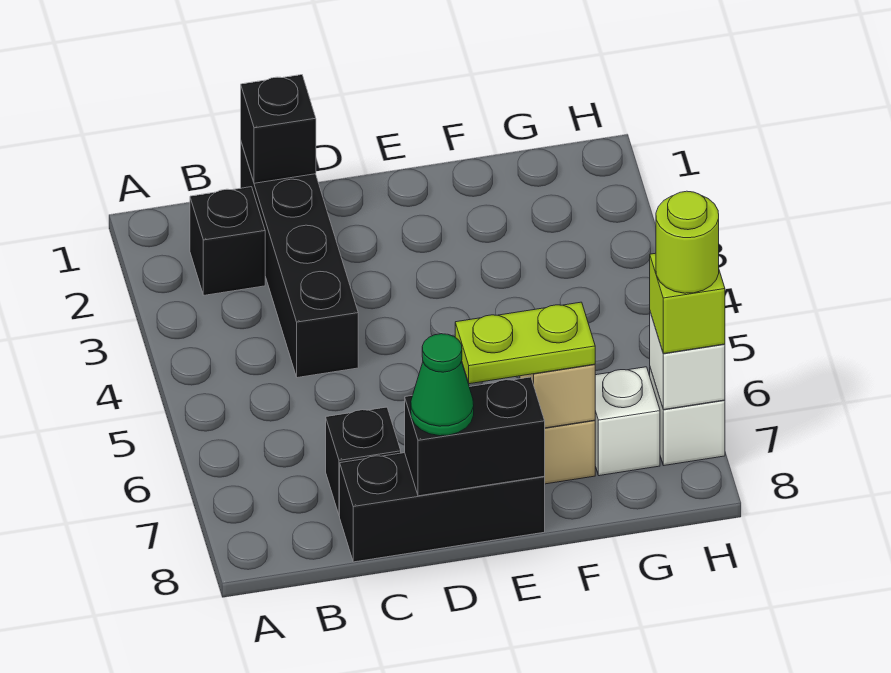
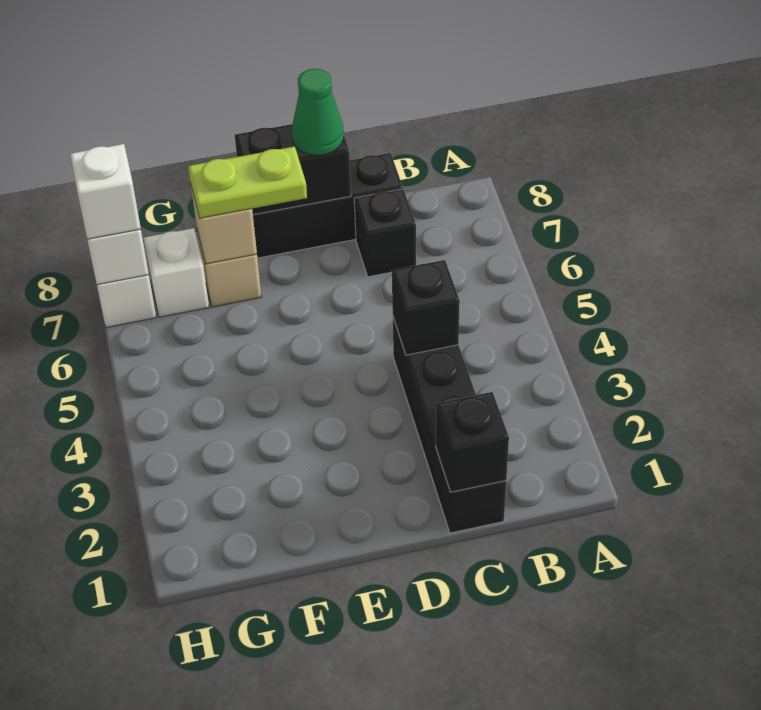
black 1x1 brick [190,187,265,295] -> black 1x1 brick moved to [392,260,460,355]
lime 1x1 brick [650,253,725,354] -> white 1x1 brick [70,144,141,239]
lime 1x1 round brick [656,191,719,293] -> none

